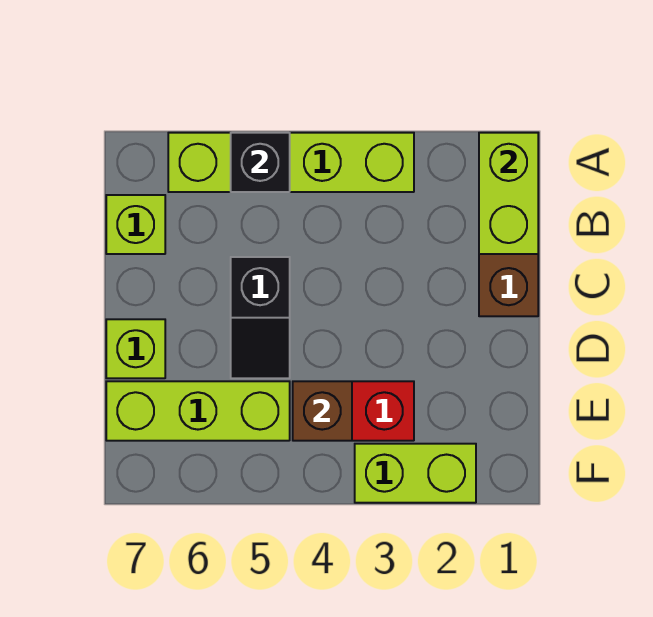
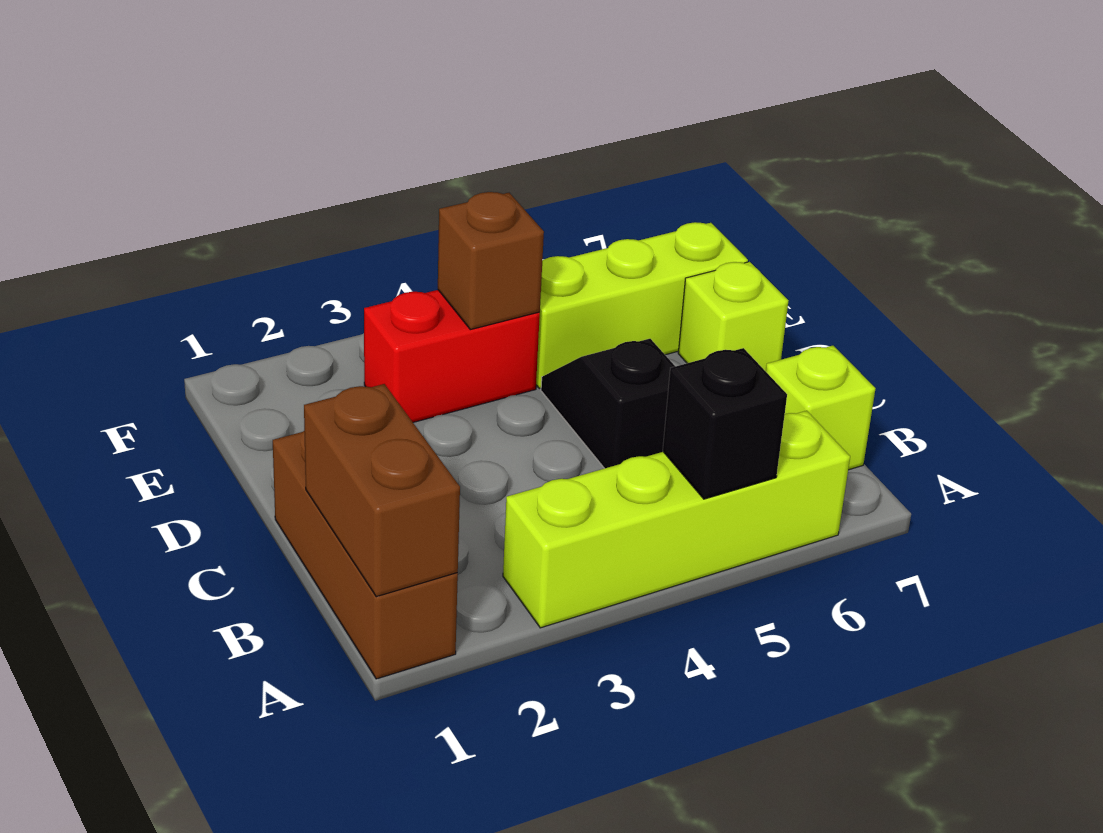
lime 1x2 brick [479,133,538,254] -> brown 1x2 brick [304,384,460,597]
lime 1x2 brick [355,444,476,503] -> none

